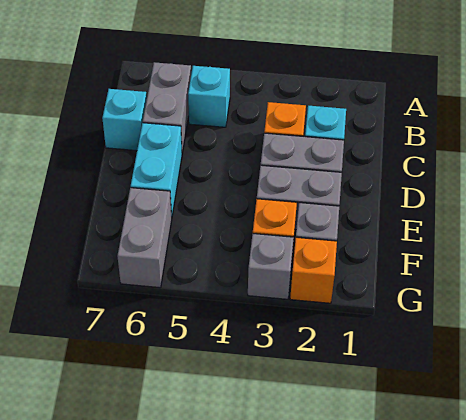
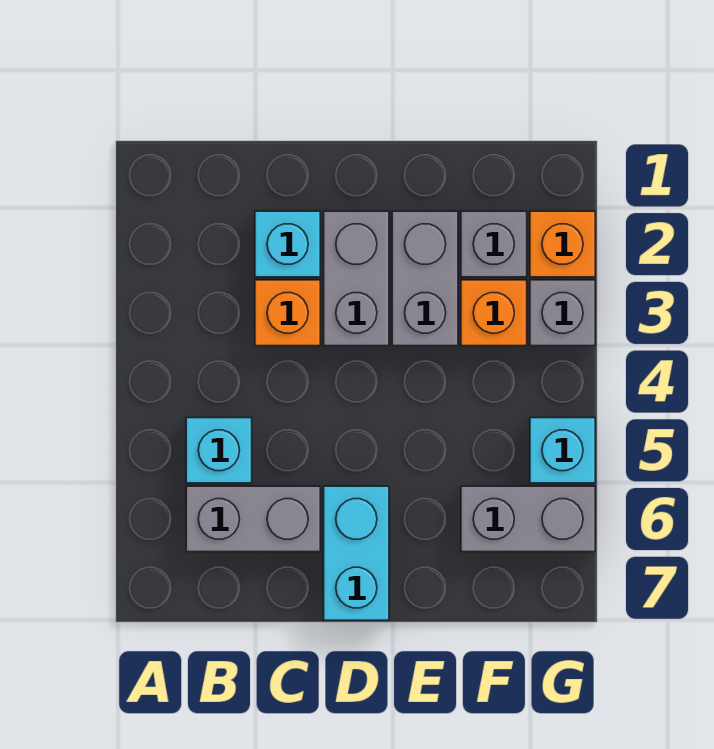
cyan 1x1 brick [102,89,147,151] -> cyan 1x1 brick moved to [530,418,595,483]
cyan 1x2 brick [131,123,182,217] -> cyan 1x2 brick turned to [324,486,389,620]

